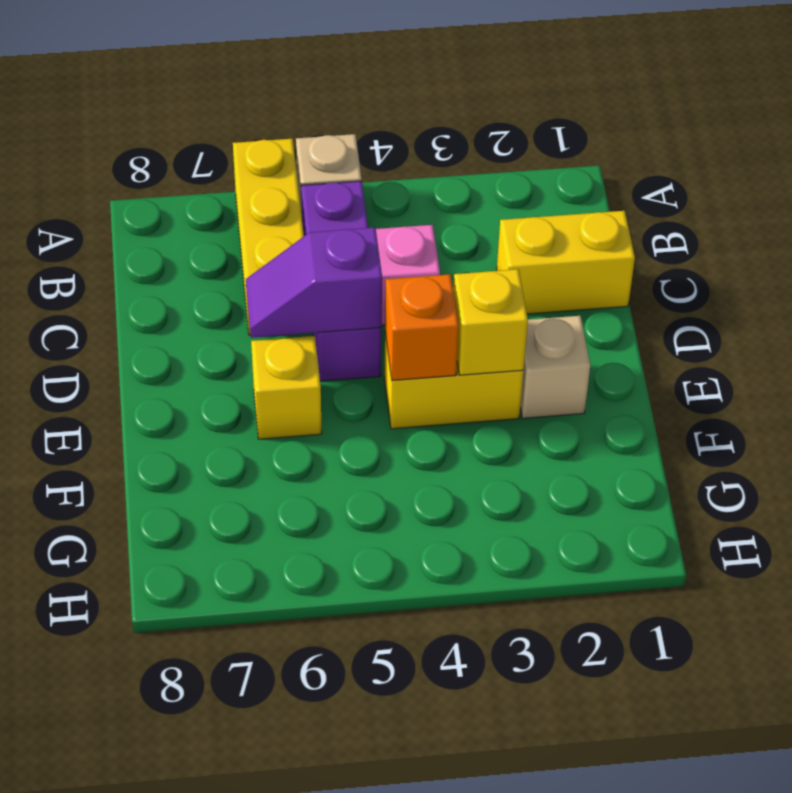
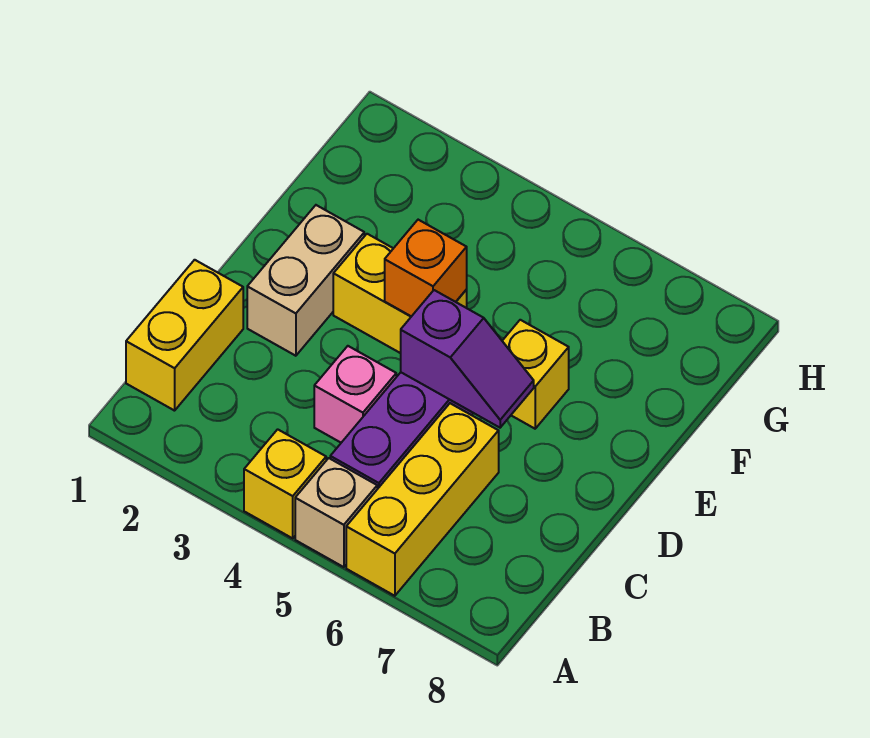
yellow 1x2 brick [497,211,635,314] -> yellow 1x2 brick turned to [126,260,243,411]
tan 1x1 brick [520,316,590,418] -> tan 1x2 brick [247,205,364,356]
yellow 1x1 brick [453,269,528,375] -> yellow 1x1 brick moved to [244,429,326,538]

